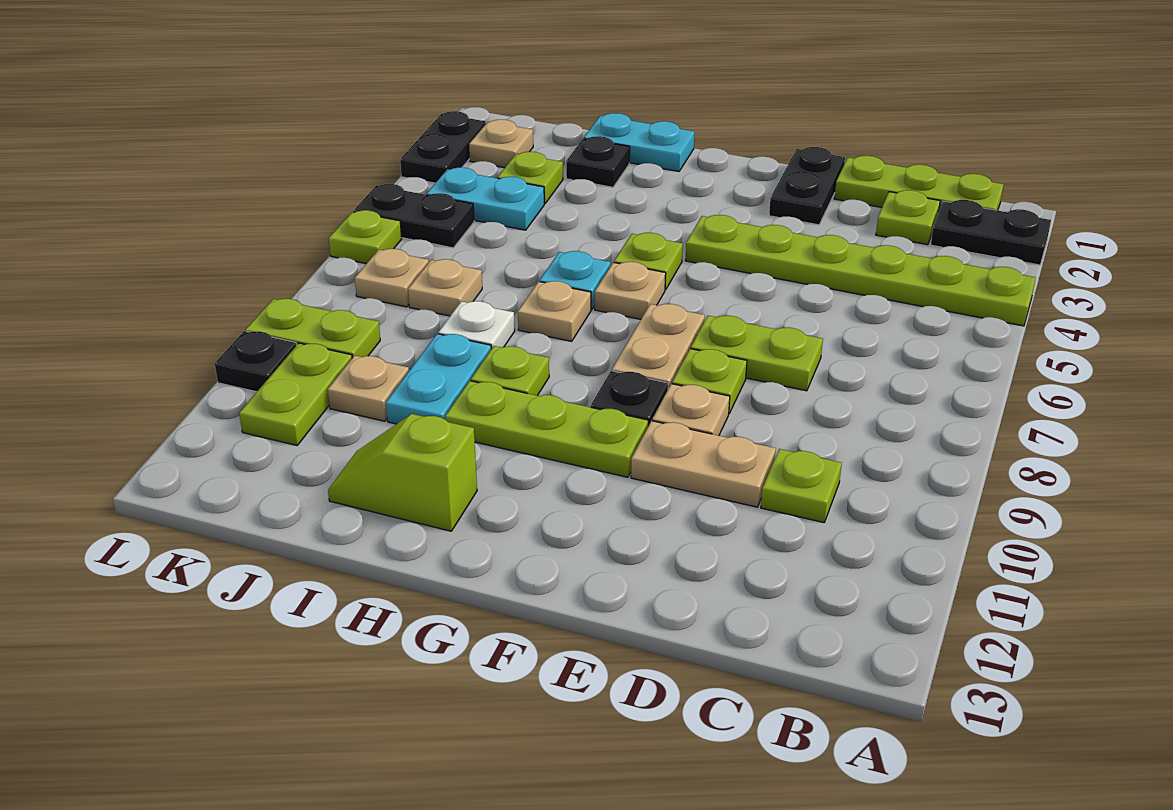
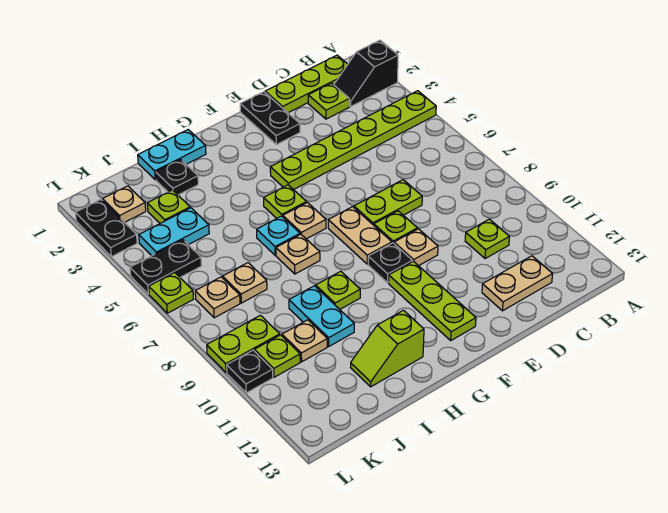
black 1x2 plate [931,200,1051,265] -> black 1x2 slope [334,40,398,107]
tan 1x2 plate [631,421,776,507] -> tan 1x2 plate moved to [482,256,553,311]
lime 1x3 plate [445,381,648,477] -> lime 1x3 plate turned to [389,261,476,340]
white 1x1 plate [438,301,515,349] -> none
lime 1x2 plate [239,343,352,445] -> lime 1x1 plate [254,335,300,377]

